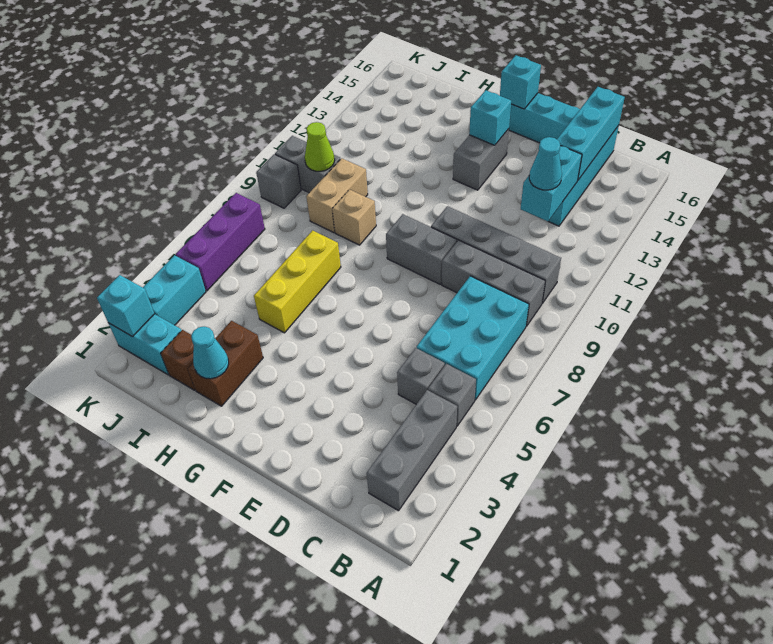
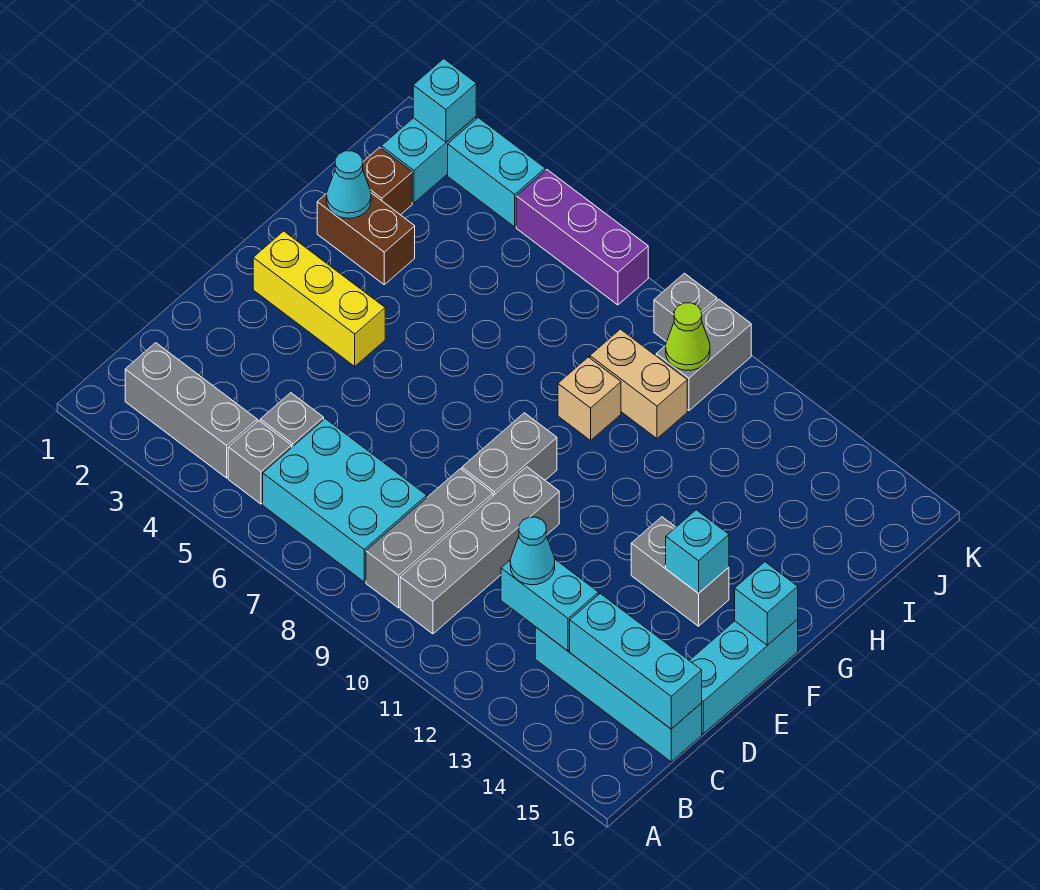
yellow 1x3 brick [254,230,341,333] -> yellow 1x3 brick moved to [253,231,385,366]

